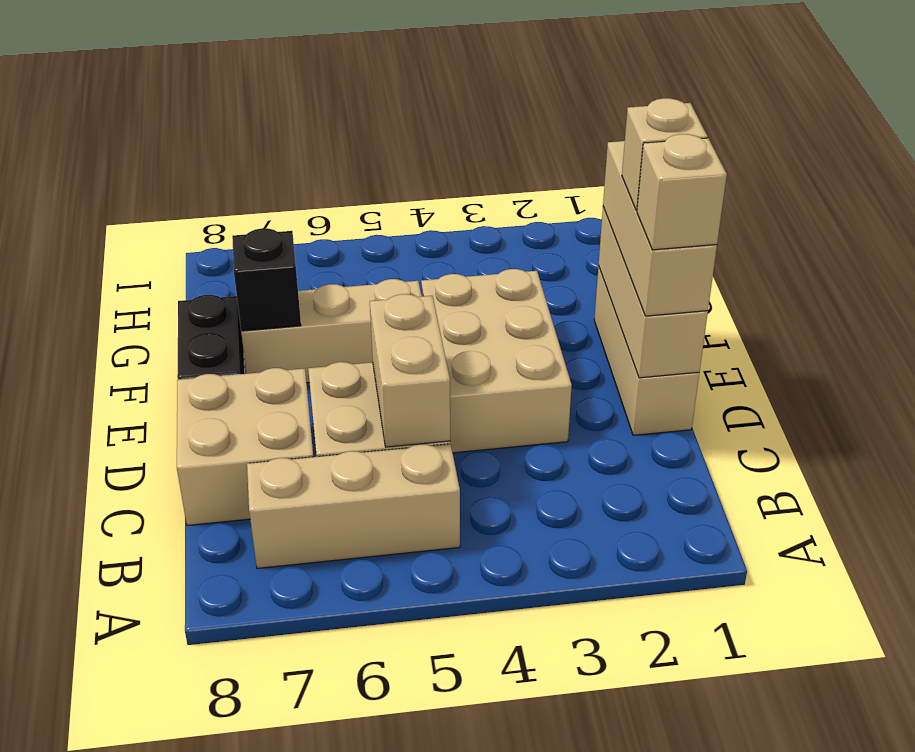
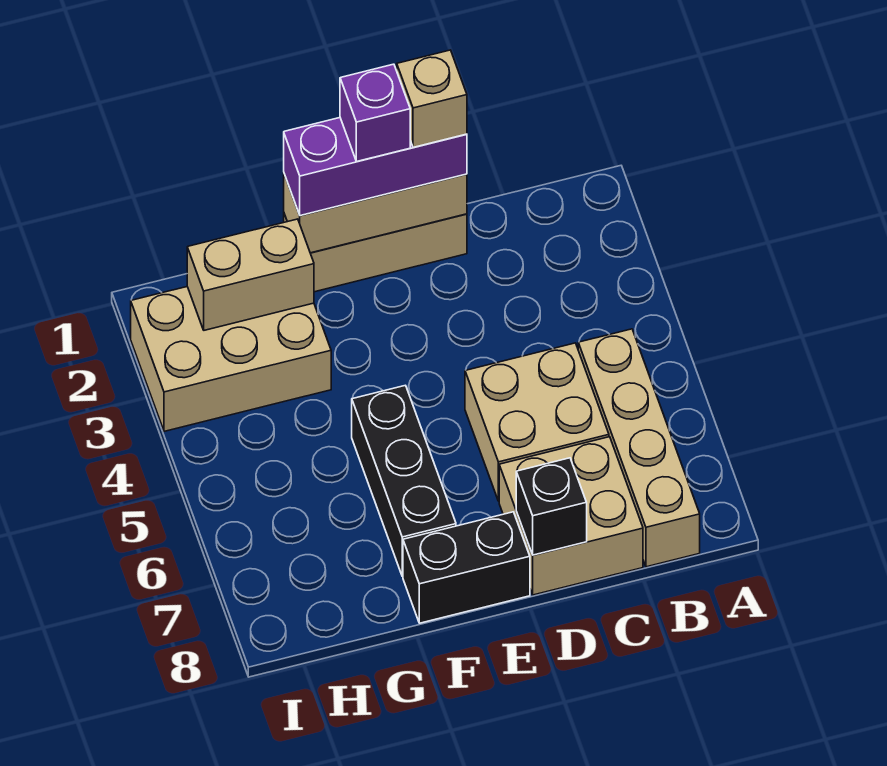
tan 1x3 brick [247,444,460,568] -> tan 1x4 brick [578,329,700,567]
tan 1x2 brick [370,294,450,447] -> tan 1x2 brick moved to [187,219,314,330]
tan 1x3 brick [603,141,717,316] -> purple 1x3 brick [284,118,467,216]
tan 2x3 brick [421,269,572,453] -> tan 2x3 brick moved to [131,287,331,431]
tan 1x1 brick [622,98,708,211] -> purple 1x1 brick [340,64,410,161]
tan 1x3 brick [241,279,422,383] -> black 1x3 brick [352,385,456,576]
black 1x1 brick [232,228,301,331] -> black 1x1 brick moved to [516,458,587,555]

